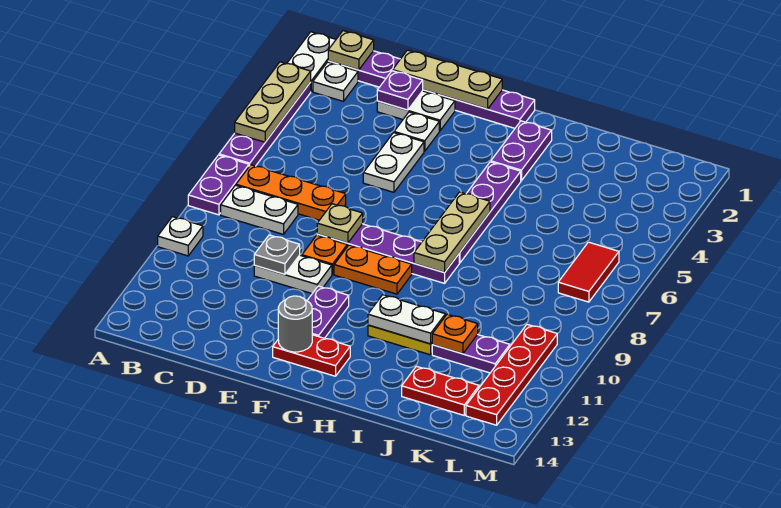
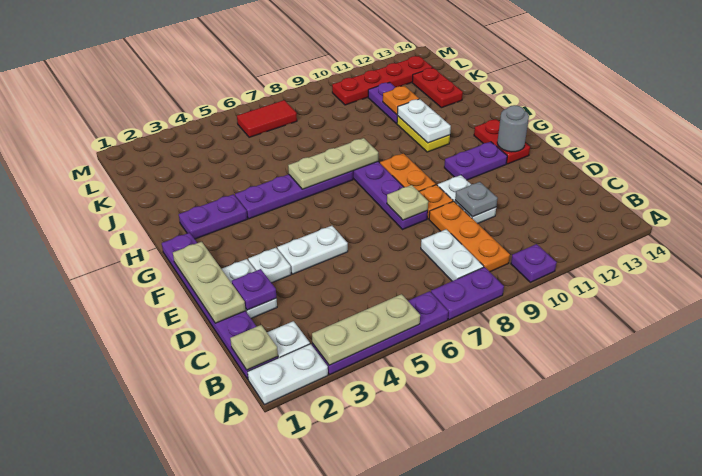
white 1x1 plate [158,217,203,256] -> purple 1x1 plate [511,244,557,282]
orange 1x3 plate [236,165,346,220] -> orange 1x3 plate moved to [429,201,510,272]

